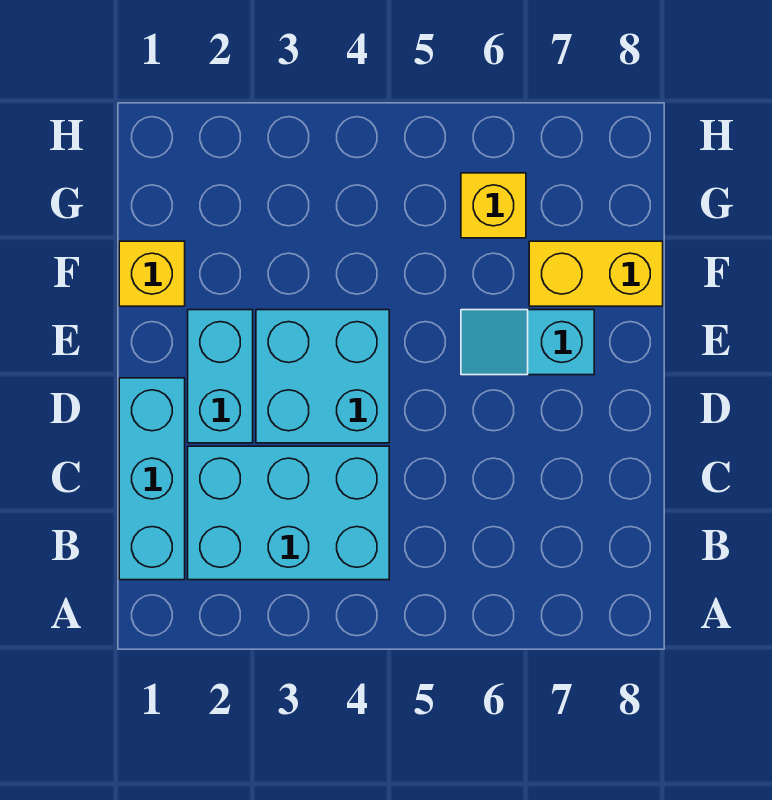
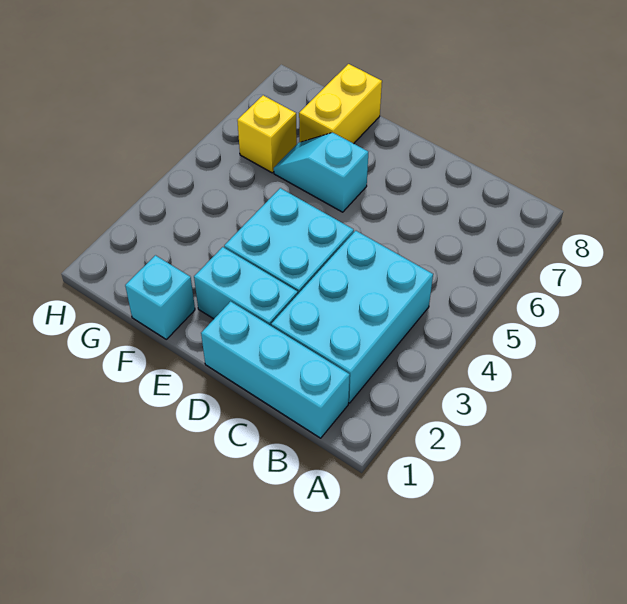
cyan 1x2 slope [461,310,594,375] -> cyan 1x2 slope turned to [274,133,368,212]
yellow 1x1 brick [119,241,185,306] -> cyan 1x1 brick [125,255,195,339]

